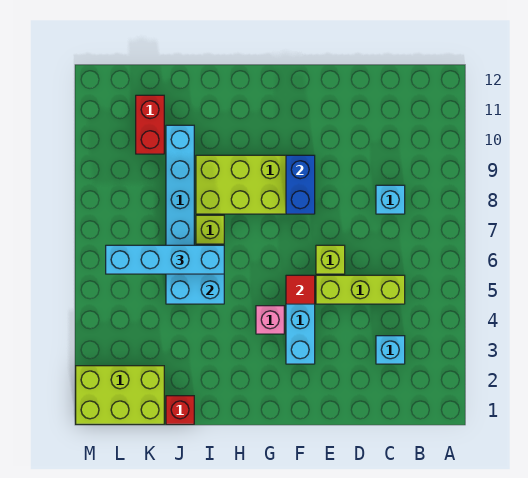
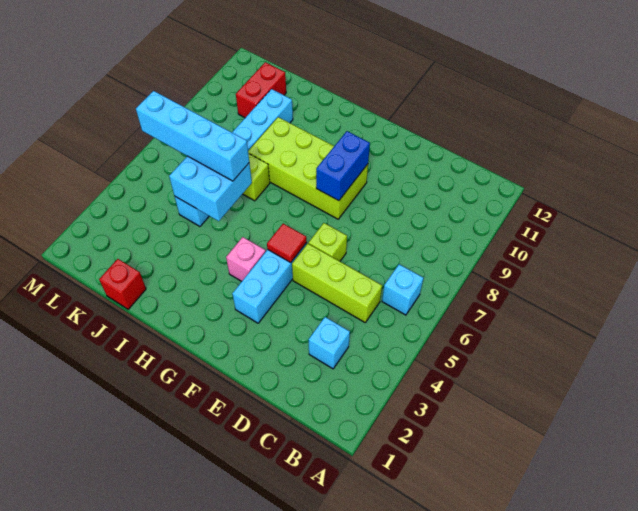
cyan 1x1 brick [376,185,405,214] -> cyan 1x1 brick moved to [382,264,424,315]
lime 2x3 brick [76,366,164,424] -> none

